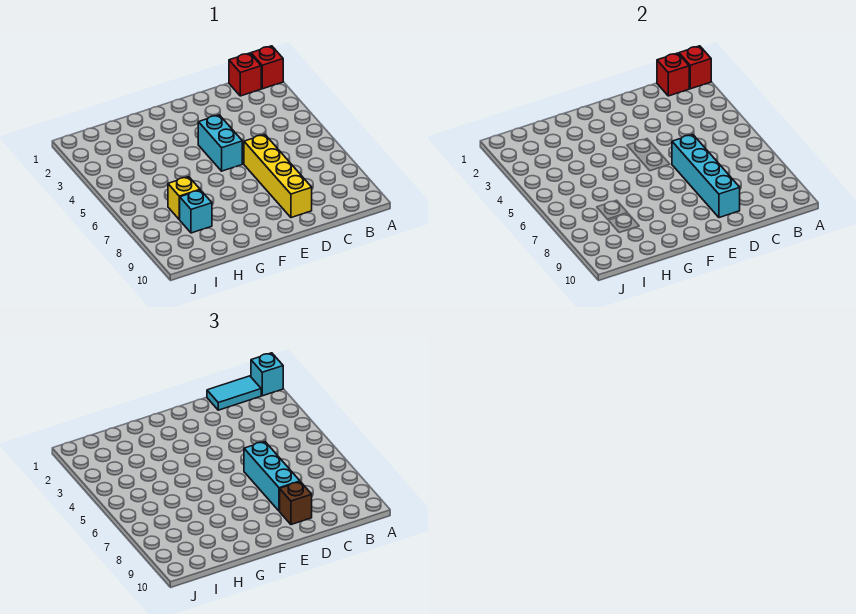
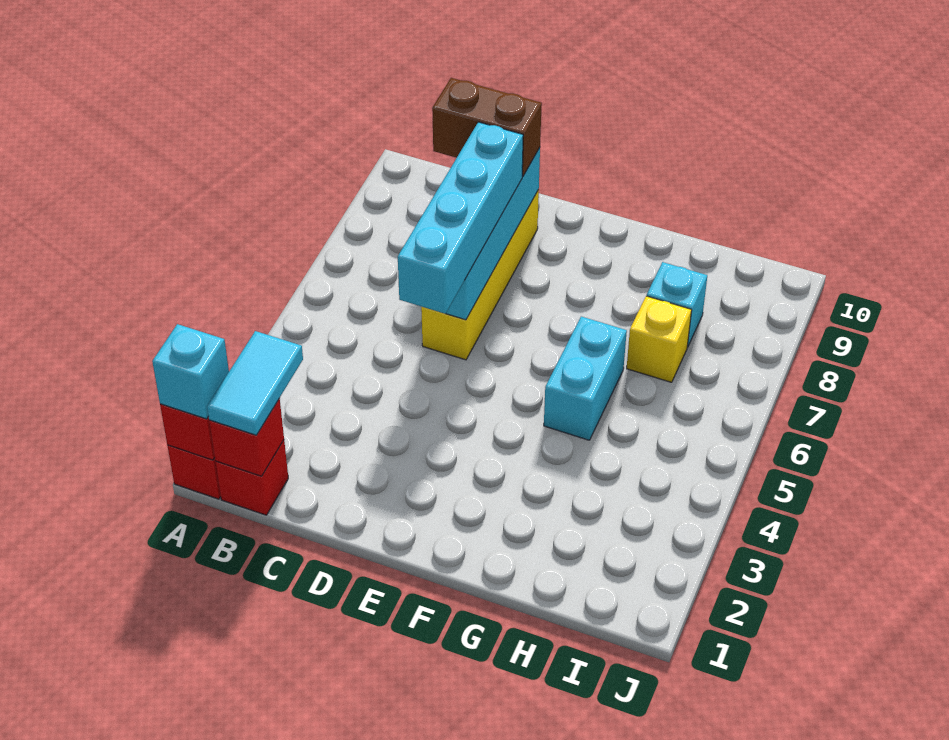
cyan 1x2 tile [207,376,261,410] -> cyan 1x2 tile turned to [207,331,303,435]
cyan 1x3 brick [244,442,300,511] -> cyan 1x4 brick [398,122,523,314]
brown 1x1 brick [280,482,312,525] -> brown 1x2 brick [432,78,542,177]
cyan 1x2 brick [198,115,242,171] -> cyan 1x2 brick moved to [544,317,627,440]

